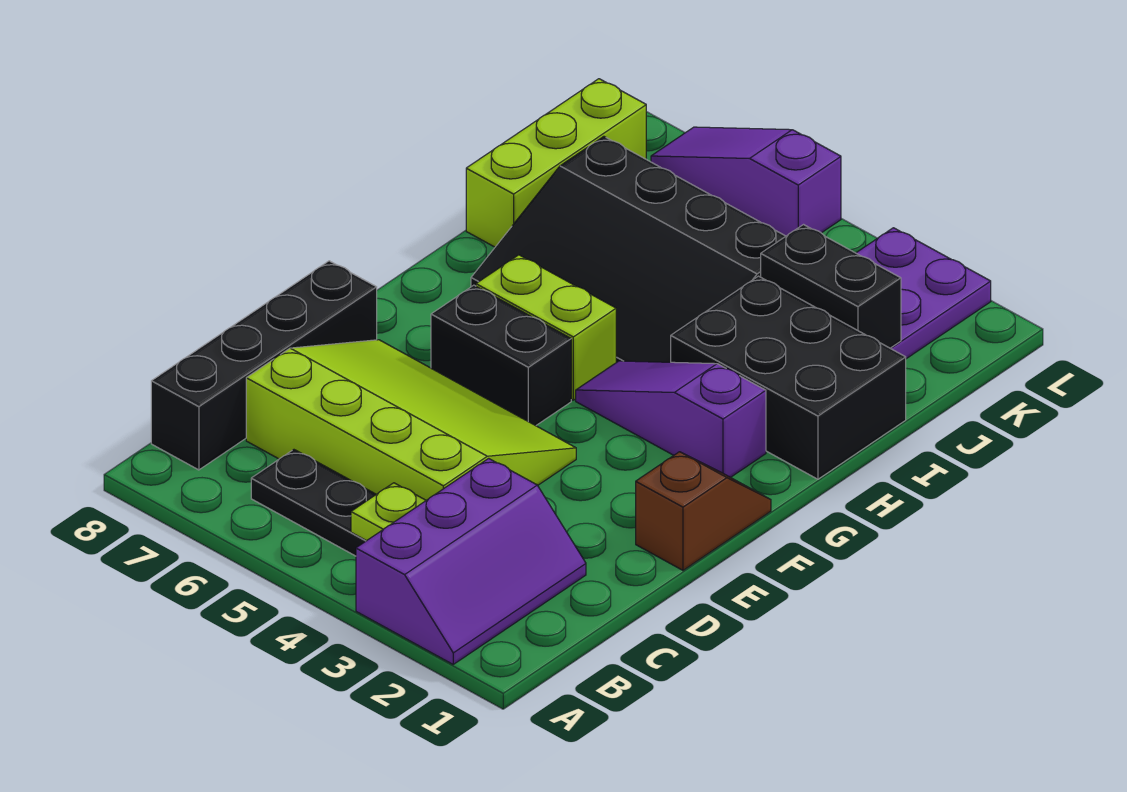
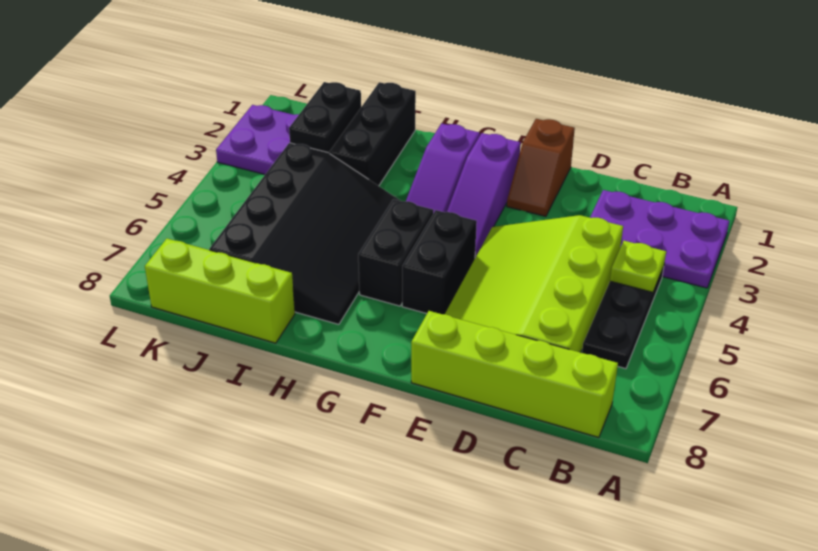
purple 2x3 slope [356,458,586,664] -> purple 2x3 plate [590,190,729,288]
black 1x4 brick [151,261,377,470] -> lime 1x4 brick [411,311,618,438]
brown 1x2 slope [636,452,771,570] -> brown 1x2 slope turned to [507,119,575,216]
lime 1x2 brick [476,255,616,400] -> black 1x2 brick [358,199,434,306]
black 2x3 brick [671,276,906,479] -> black 1x3 brick [330,82,416,186]
purple 1x3 slope [651,127,841,236] -> purple 1x3 slope moved to [447,133,520,258]

